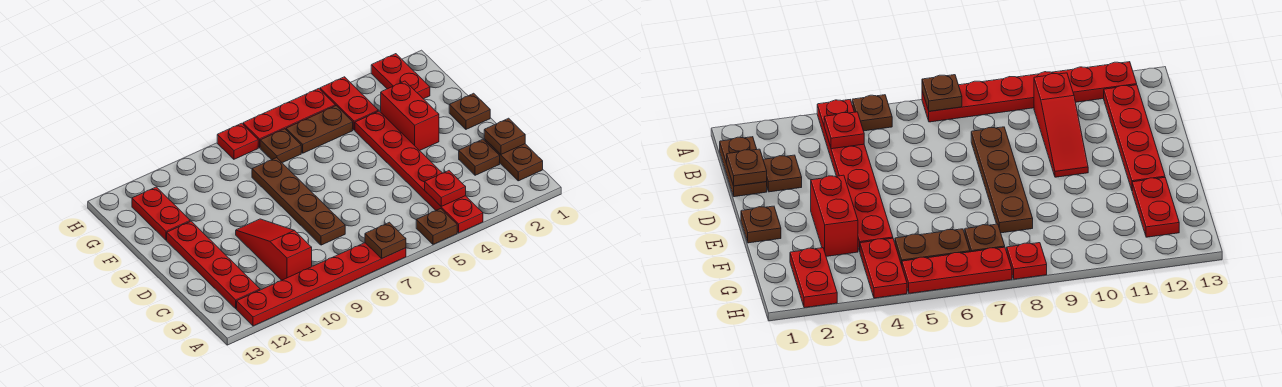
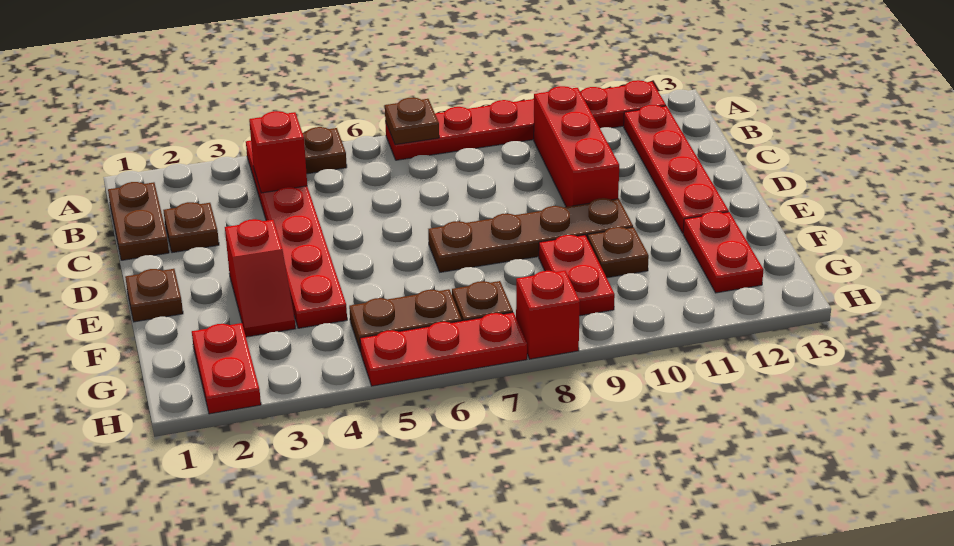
red 1x1 plate [425,171,466,206] -> red 1x1 brick [249,111,307,193]
red 1x3 slope [236,219,312,280] -> red 1x3 brick [534,86,619,207]
brown 1x1 plate [484,118,525,154] -> brown 1x1 plate moved to [588,227,649,278]
brown 1x4 plate [252,158,345,245] -> brown 1x4 plate turned to [428,198,633,272]
red 1x2 brick [381,81,439,151] -> red 1x2 slope [225,219,295,337]
red 1x2 plate [320,77,379,130] -> red 1x2 plate moved to [539,235,615,316]
red 1x1 plate [217,123,258,159] -> red 1x1 brick [516,271,580,359]

